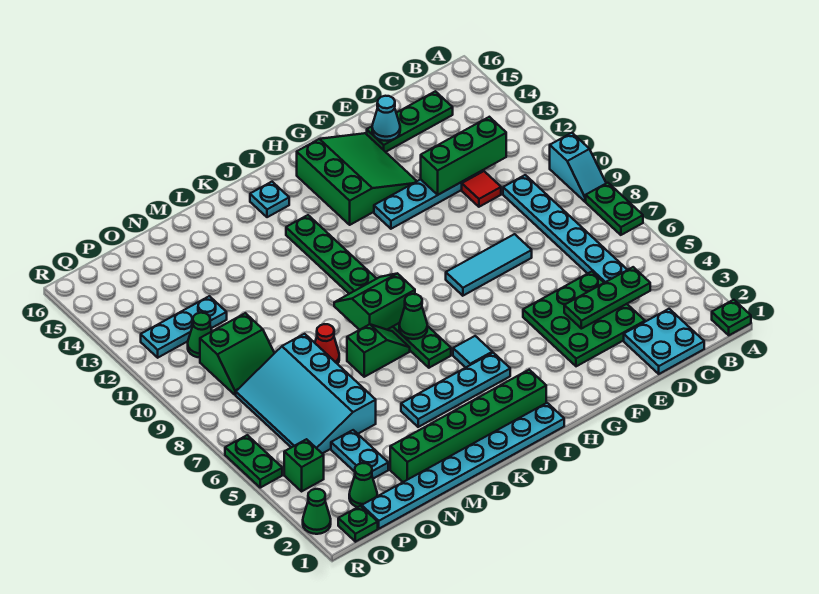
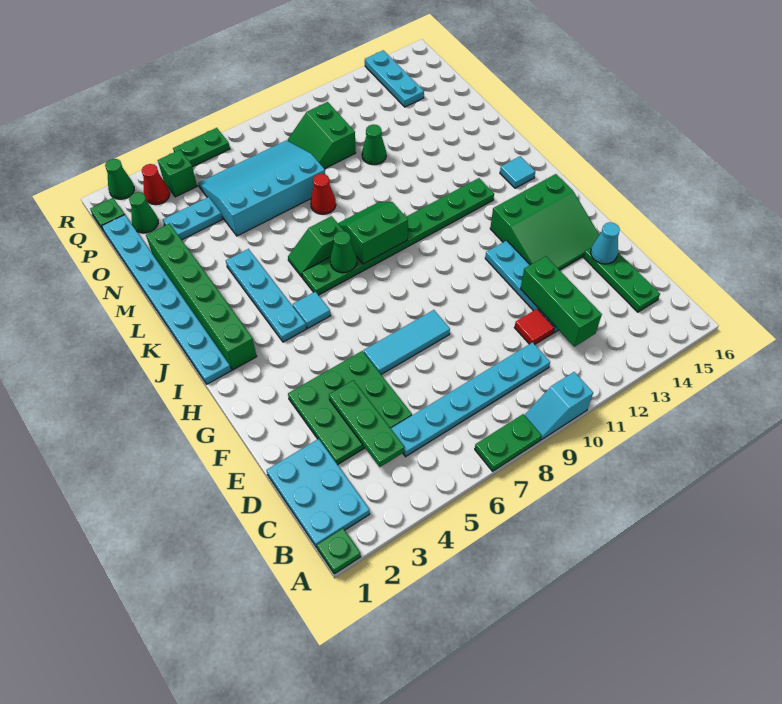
cyan 2x2 plate [624,309,704,374] -> cyan 2x3 plate [267,439,370,548]
cyan 1x3 tile [446,234,532,296] -> cyan 1x3 tile turned to [363,310,450,374]
green 2x2 slope [334,273,415,330] -> green 2x2 slope turned to [338,202,408,264]
cyan 1x1 plate [250,182,289,217] -> cyan 1x1 tile [500,156,535,188]
green 1x2 slope [347,324,410,377] -> green 1x2 slope turned to [288,216,344,277]
cyan 1x3 plate [141,296,227,358] -> cyan 1x3 plate moved to [365,50,424,107]
green 1x1 cone [188,313,212,358] -> green 1x1 cone moved to [362,124,386,165]
none -> red 1x1 cone [141,164,170,205]

